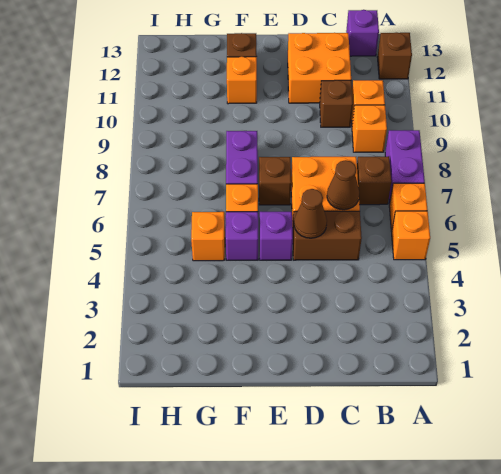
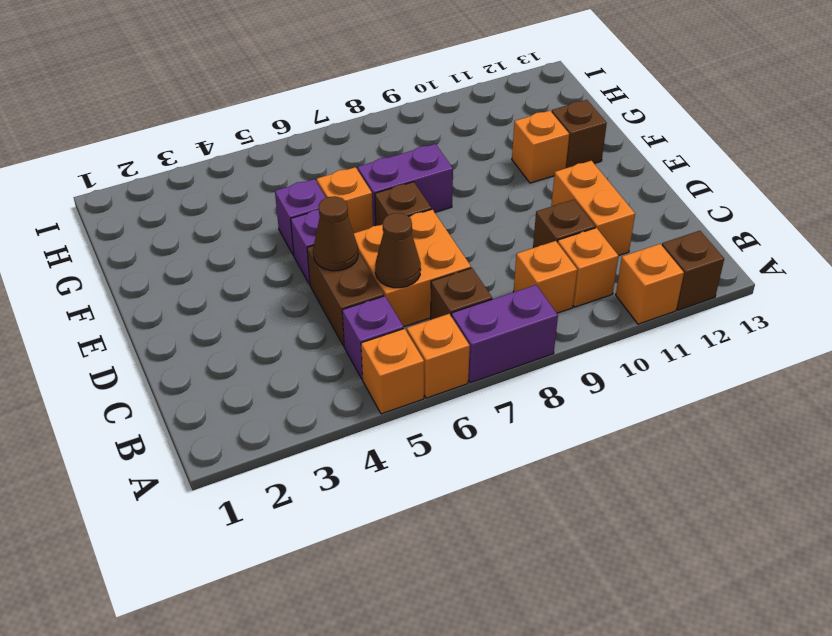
purple 1x1 brick [346,10,379,56] -> purple 1x1 brick moved to [342,296,404,379]
orange 2x2 brick [288,33,351,103] -> orange 1x2 brick [551,161,635,255]
orange 1x1 brick [191,212,225,261] -> orange 1x1 brick moved to [616,244,684,324]

